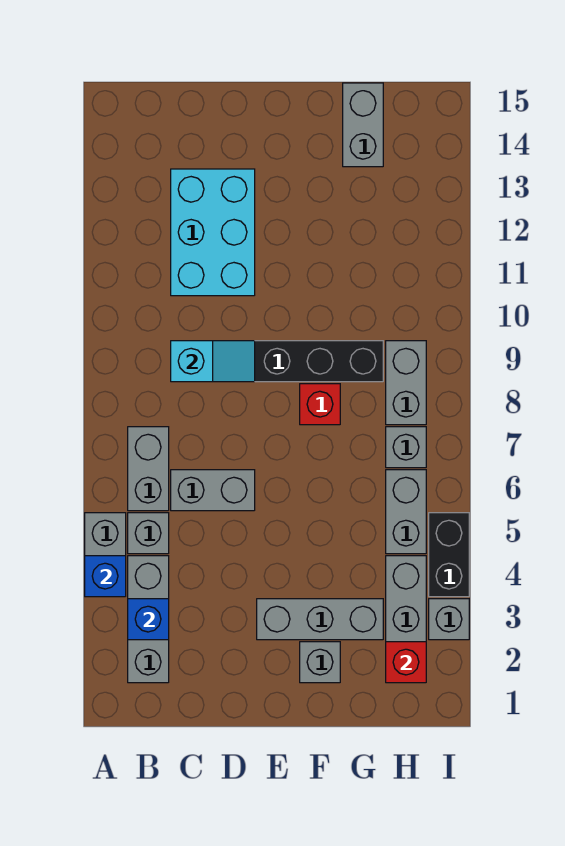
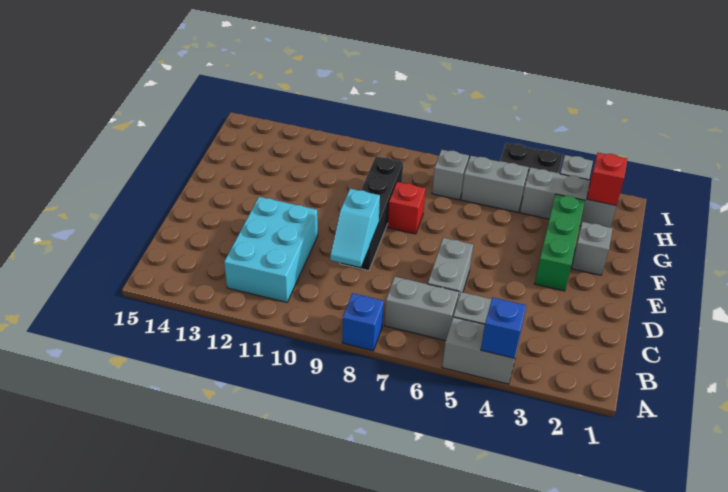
grey 1x3 brick [128,556,169,683] -> none
blue 1x1 brick [128,599,169,640] -> blue 1x1 brick moved to [342,293,384,351]
cyan 1x2 slope [171,341,255,382] -> cyan 1x2 slope turned to [330,189,380,267]
cyan 2x3 brick [171,169,255,296] -> cyan 2x3 brick turned to [224,197,318,302]
grey 1x3 brick [257,599,383,640] -> green 1x3 brick [535,194,585,291]
grey 1x2 brick [343,83,383,167] -> none
grey 1x2 brick [386,341,426,425] -> none

